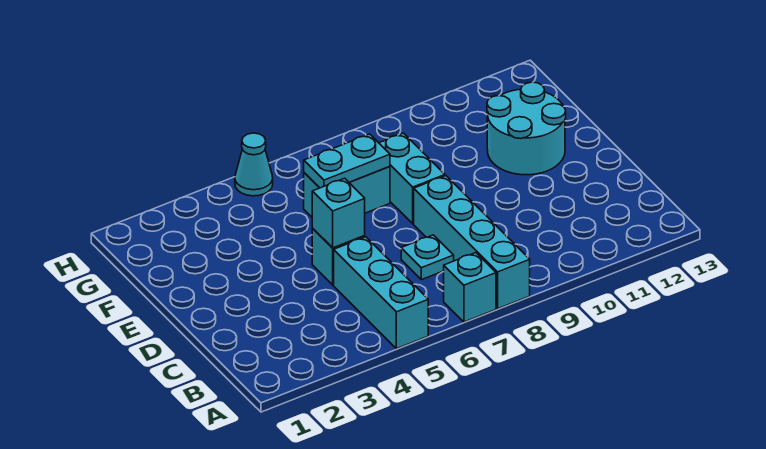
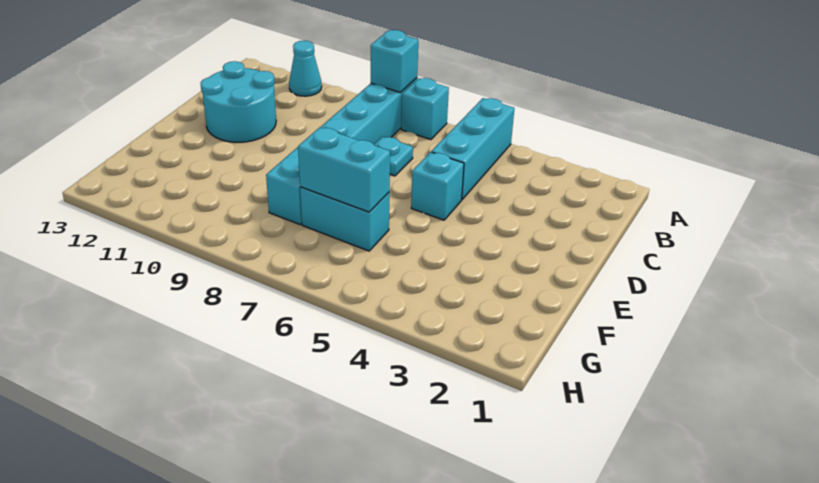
cyan 1x1 brick [312,178,365,248] -> cyan 1x1 brick moved to [371,30,418,93]
cyan 2x2 round brick [487,82,566,175] -> cyan 2x2 round brick moved to [201,61,276,142]
cyan 1x2 plate [304,134,390,188] -> cyan 1x2 brick [298,127,390,212]
cyan 1x1 cone [235,133,273,196] -> cyan 1x1 cone moved to [289,41,322,96]

